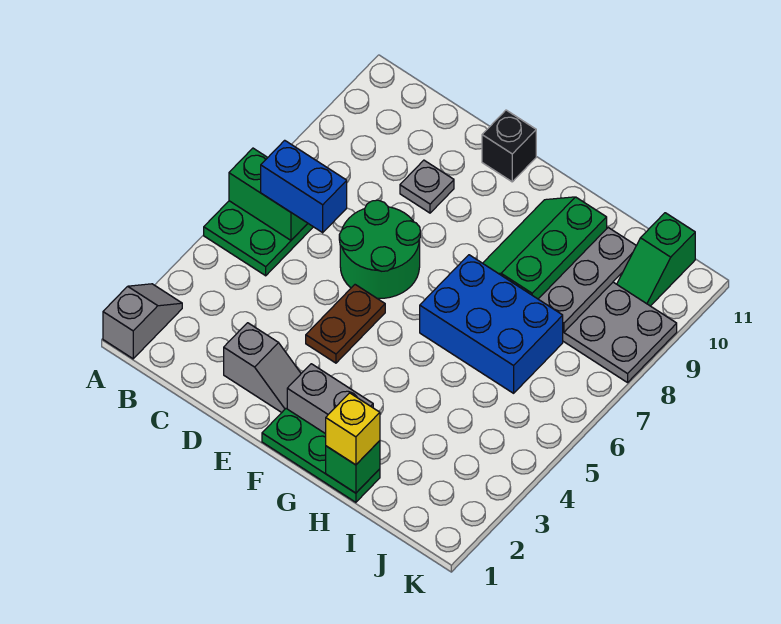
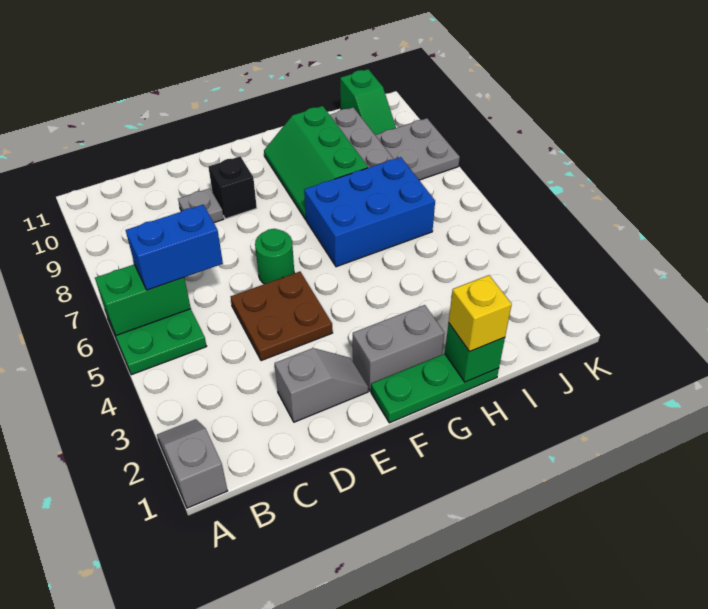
green 2x2 round brick [339,200,420,298] -> green 1x1 round brick [255,229,294,284]
brown 1x2 plate [306,285,385,363] -> brown 2x2 plate [231,272,333,361]
black 1x1 brick [482,110,536,182] -> black 1x1 brick moved to [208,157,257,219]

